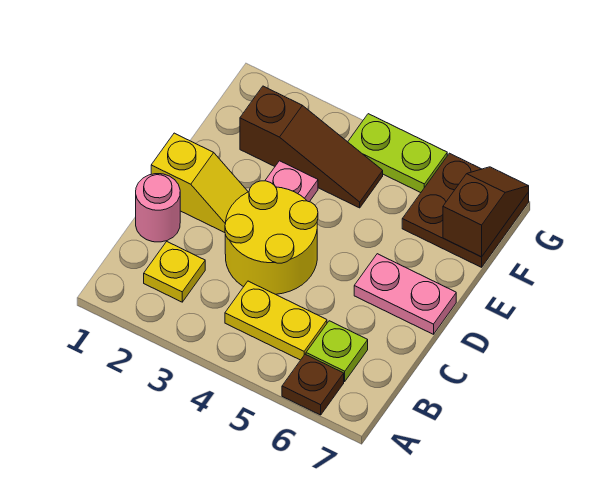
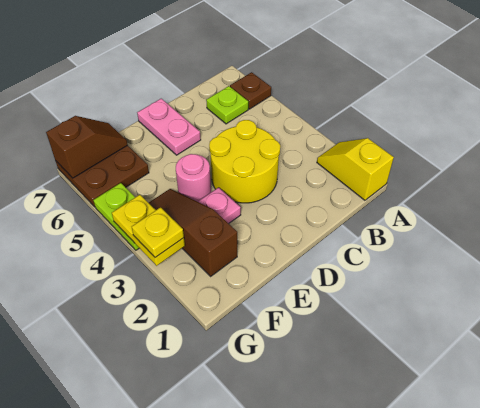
yellow 1x1 plate [144,242,205,302] -> yellow 1x1 plate moved to [132,207,184,258]
yellow 1x2 plate [225,281,327,360] -> yellow 1x2 plate moved to [112,195,185,266]
pink 1x1 round brick [136,174,180,242] -> pink 1x1 round brick moved to [176,154,211,202]
yellow 1x2 slope [151,133,248,233] -> yellow 1x2 slope moved to [317,138,394,200]
brown 1x2 slope [443,167,529,257] -> brown 1x2 slope turned to [46,116,128,178]

